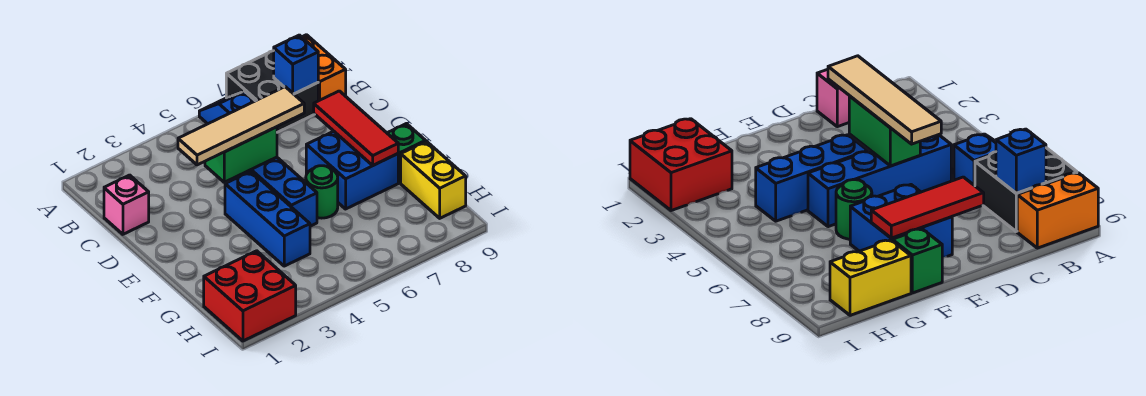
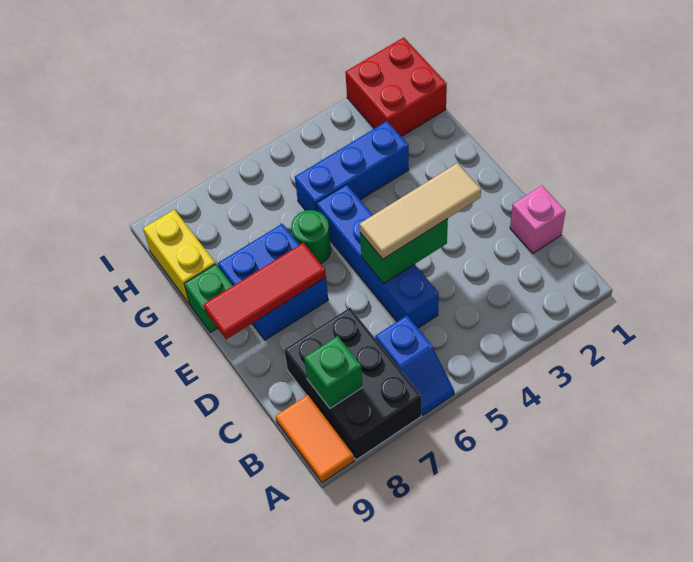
black 2x2 brick [226,51,318,132] -> black 2x3 brick [284,308,422,460]
orange 1x2 brick [302,35,346,101] -> orange 1x2 tile [276,395,354,483]
blue 1x1 brick [274,35,318,94] -> green 1x1 brick [304,336,363,408]
tan 1x4 tile [178,87,304,165] -> tan 1x3 tile [359,163,481,259]
red 1x3 tile [314,91,398,165] -> red 1x3 tile turned to [204,243,326,339]
blue 1x3 brick [225,171,310,266] -> blue 1x3 brick turned to [295,121,409,211]

